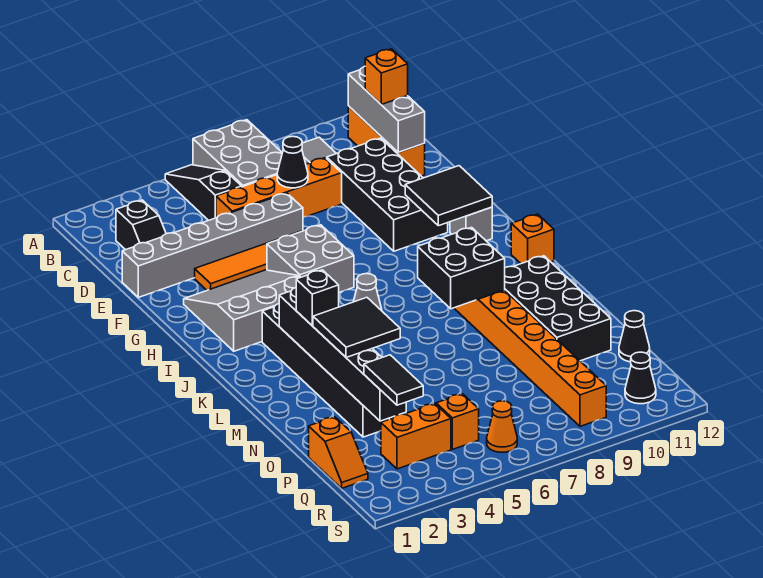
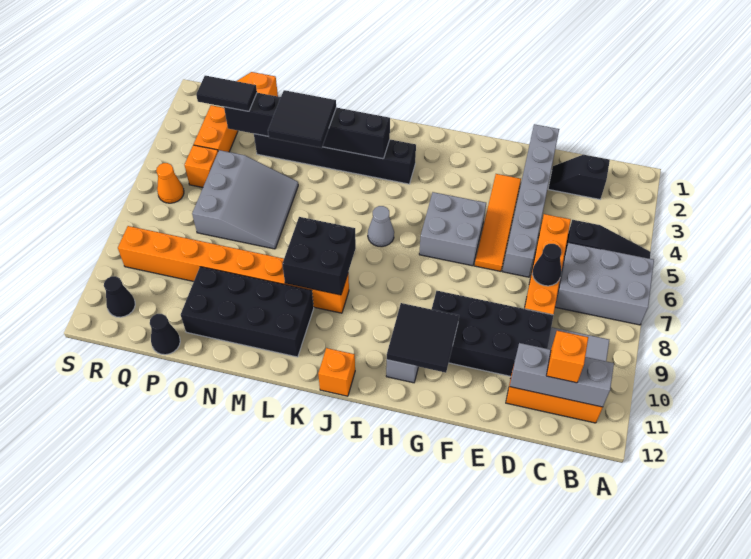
grey 3x3 slope [184,270,301,351] -> grey 3x3 slope moved to [192,150,298,249]
black 1x1 brick [296,270,339,326] -> none

